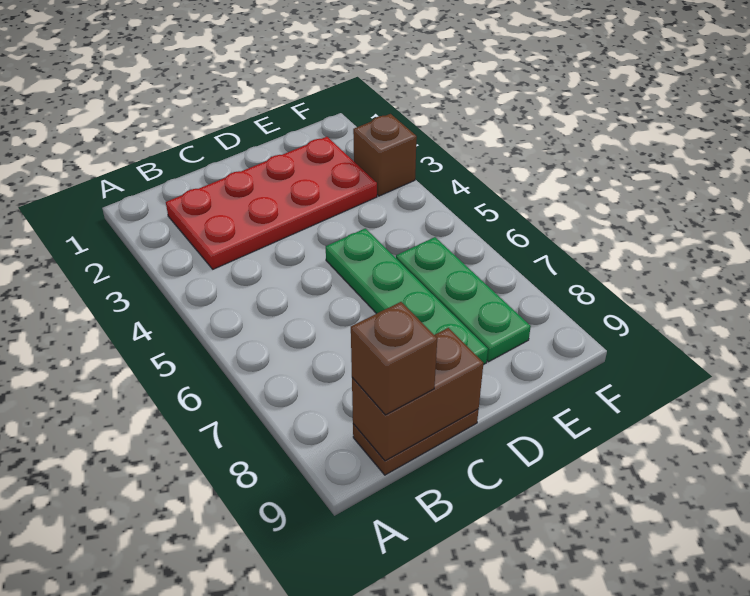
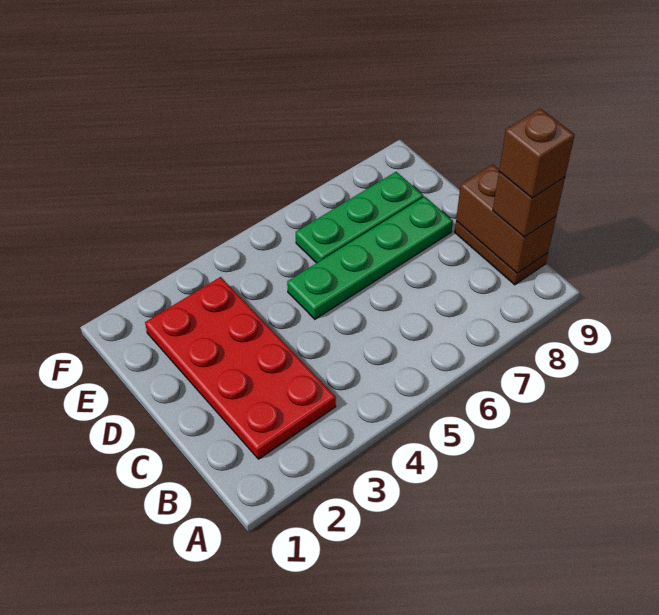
brown 1x1 brick [353,114,417,196] -> brown 1x1 brick moved to [499,108,575,198]

